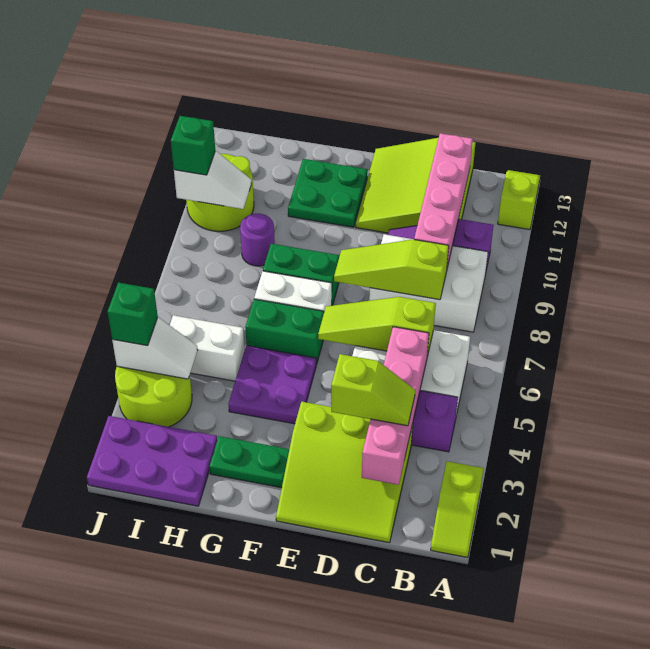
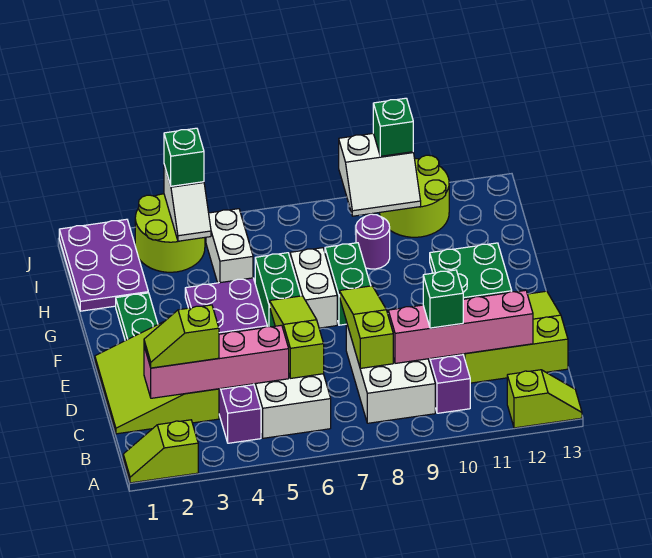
lime 1x2 slope [331,354,415,426] -> lime 1x2 slope turned to [144,305,219,368]
none -> green 1x1 brick [423,270,463,328]
white 1x2 slope [174,151,251,209] -> white 2x2 slope [339,133,421,216]

